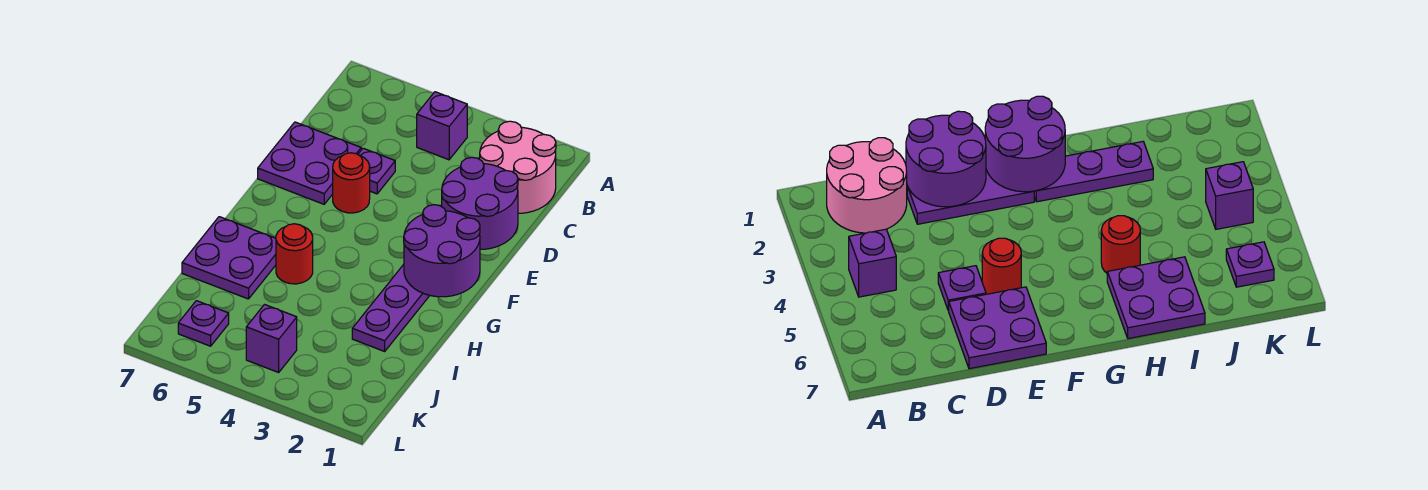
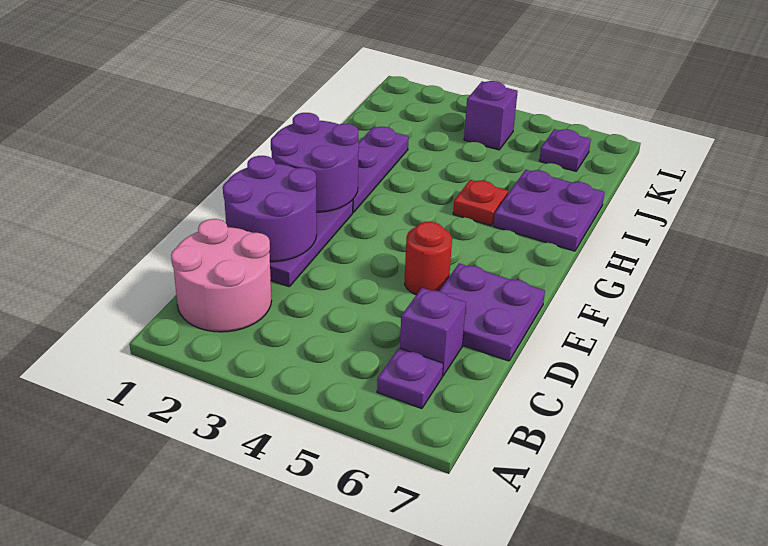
purple 1x1 brick [417,92,467,160] -> purple 1x1 brick moved to [400,288,466,376]
purple 1x1 plate [358,148,395,194] -> purple 1x1 plate moved to [377,348,443,409]
red 1x1 round brick [276,224,313,284] -> red 1x1 plate [453,180,508,226]

